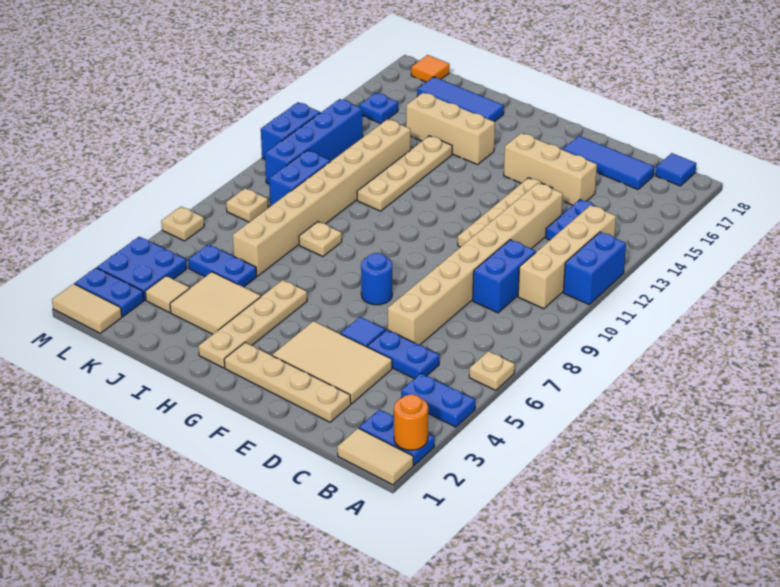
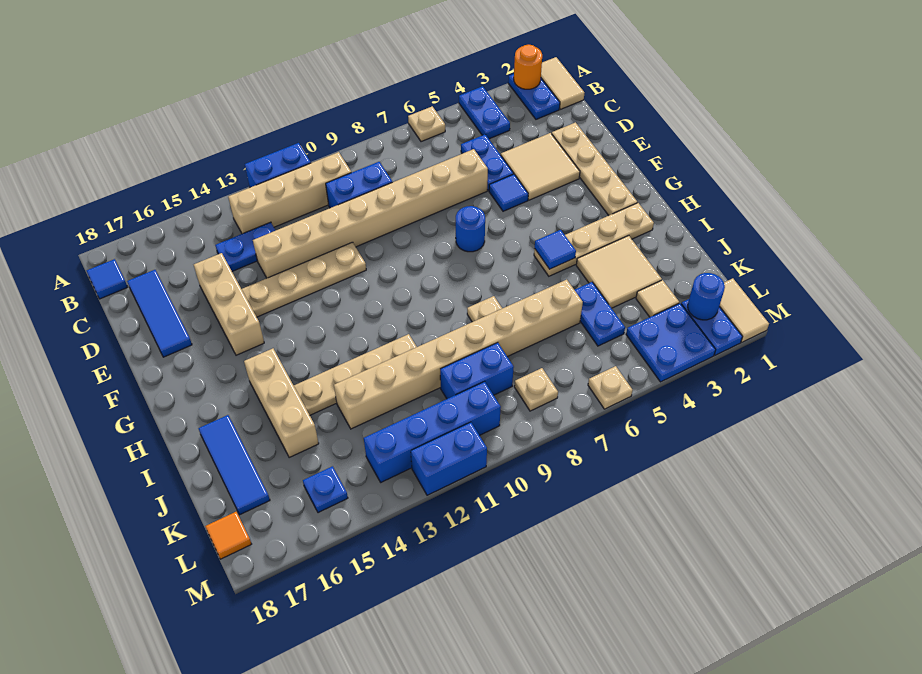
tan 2x3 tile [272,321,392,404] -> tan 2x2 tile [501,133,580,200]
none -> blue 1x1 tile [535,230,576,269]
none -> blue 1x1 round brick [688,273,725,320]

